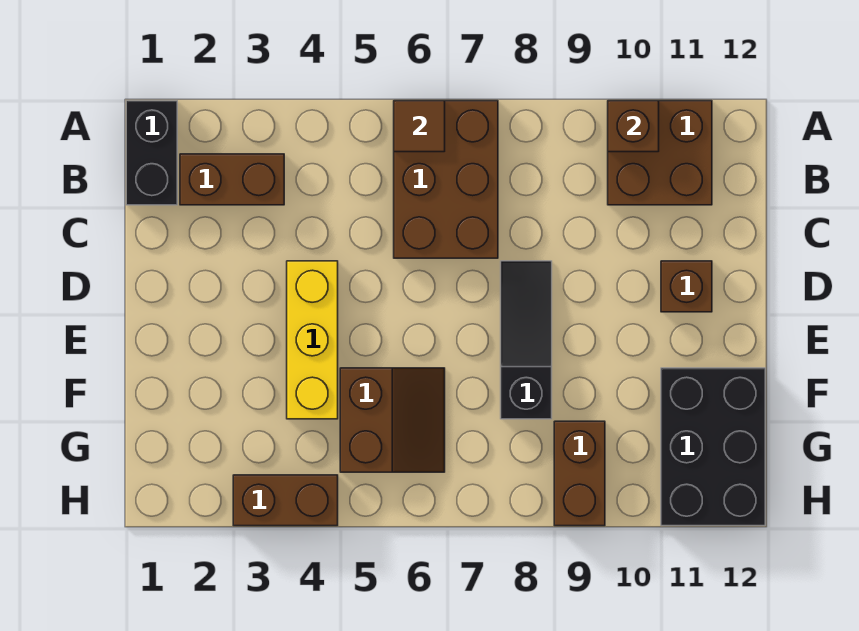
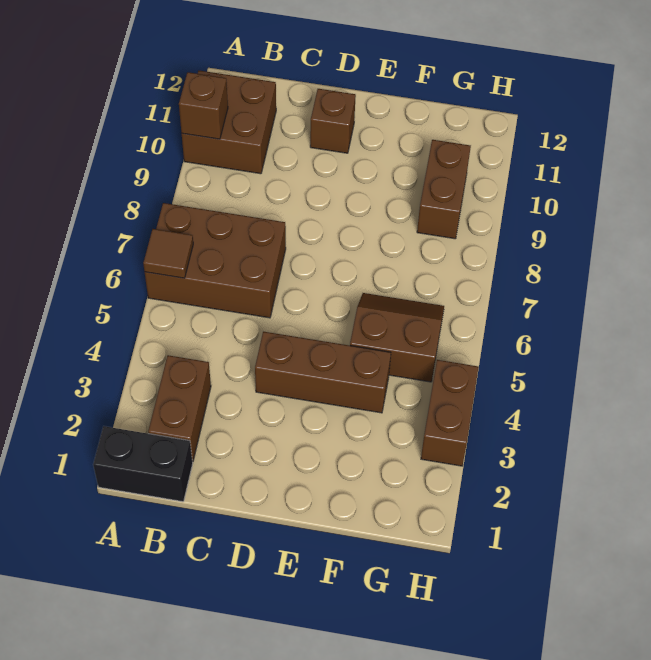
yellow 1x3 brick [287,261,338,419] -> brown 1x3 brick [255,332,391,413]
black 1x3 slope [501,261,552,419] -> none
black 2x3 brick [661,368,765,526] -> none
brown 1x2 brick [554,421,605,526] -> brown 1x2 brick turned to [417,140,471,239]

